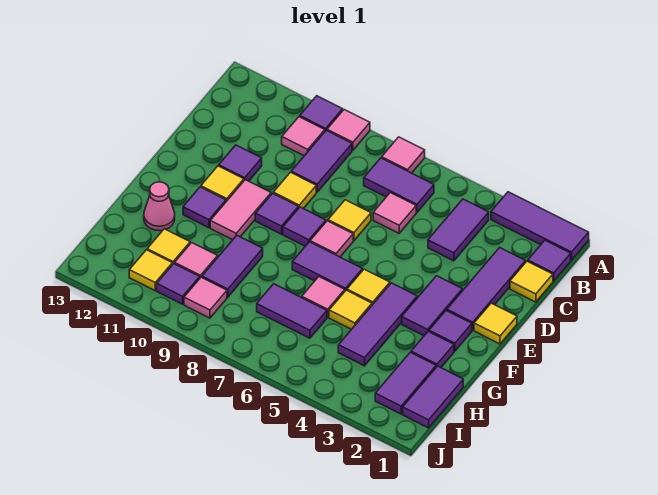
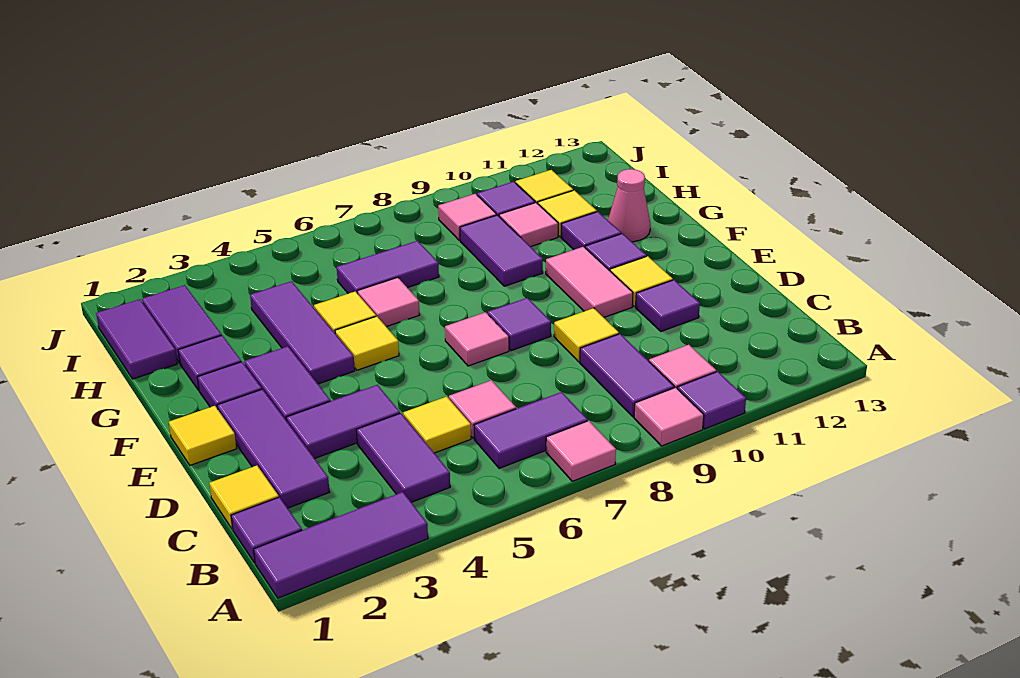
yellow 1x1 tile [328,200,371,241] -> yellow 1x1 tile moved to [403,397,471,453]
purple 1x1 tile [255,193,299,234] -> purple 1x1 tile moved to [561,212,621,250]
purple 1x2 tile [292,242,363,291] -> purple 1x2 tile moved to [286,385,400,459]

